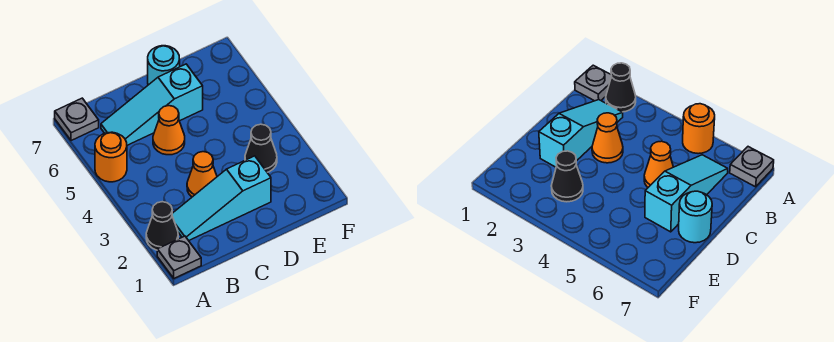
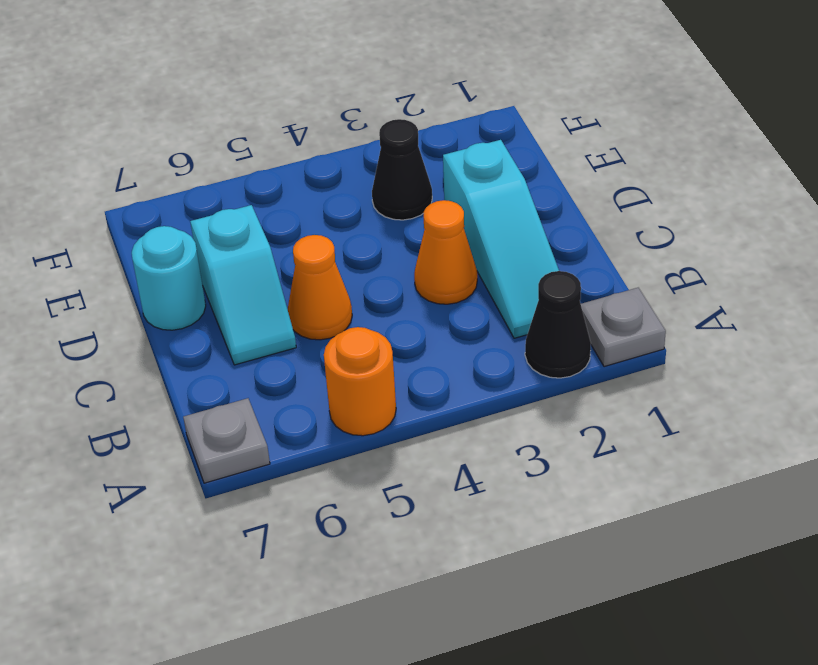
cyan 1x3 slope [101,64,203,145] -> cyan 1x2 slope [190,205,296,365]

